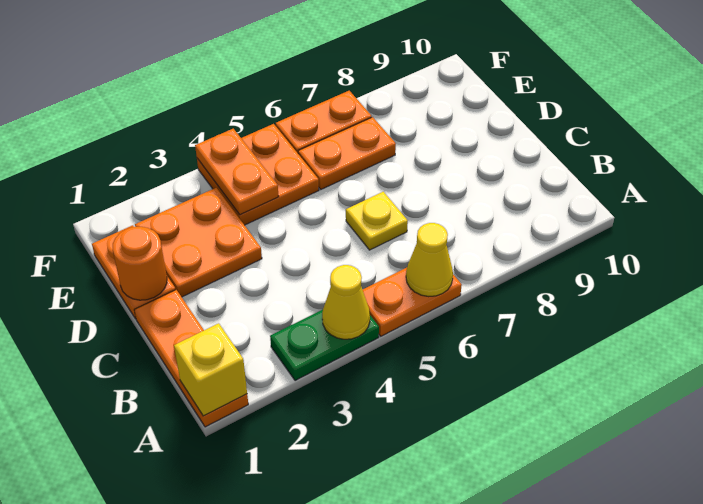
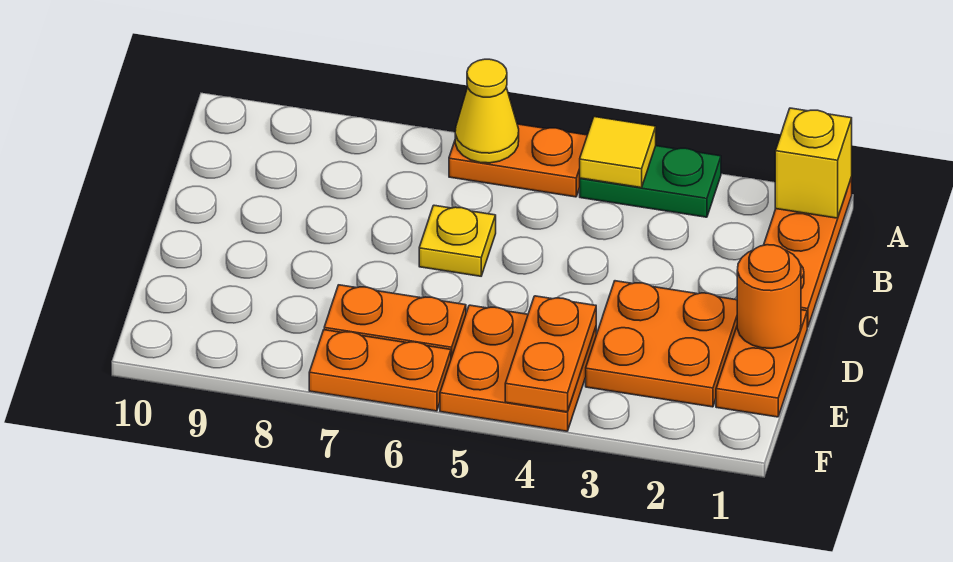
yellow 1x1 cone [322,265,370,339] -> yellow 1x1 tile [580,117,656,188]

